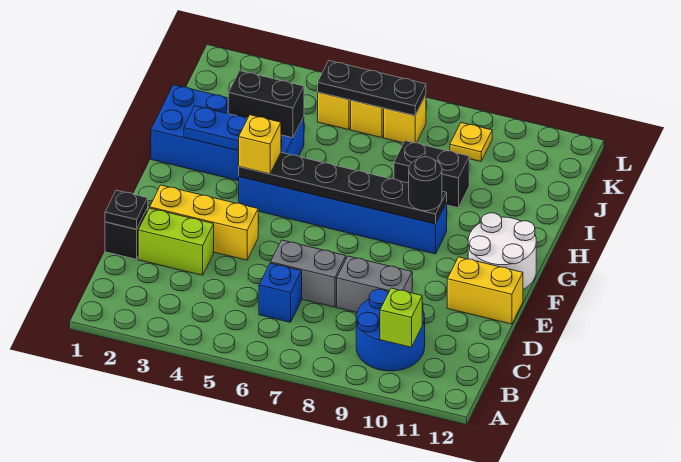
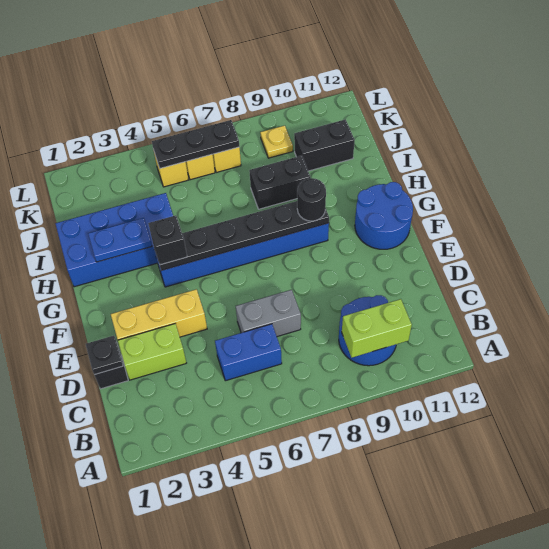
lime 1x1 brick [380,288,422,347] -> lime 1x2 brick [342,299,412,358]
blue 1x1 brick [259,263,302,322] -> blue 1x2 brick [215,324,282,381]
grey 1x2 brick [337,256,412,313] -> none
yellow 1x2 brick [447,257,523,324] -> none
white 2x2 round brick [468,213,536,289] -> blue 2x2 round brick [355,182,413,249]
yellow 1x1 brick [239,115,281,174] -> black 1x1 brick [148,215,187,265]
black 1x2 brick [228,71,304,138] -> black 1x2 brick moved to [294,119,355,171]

